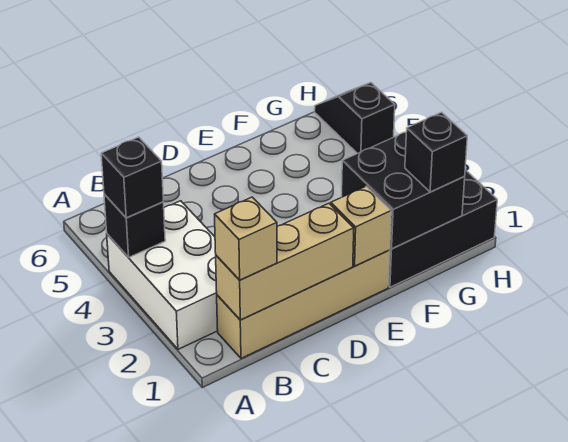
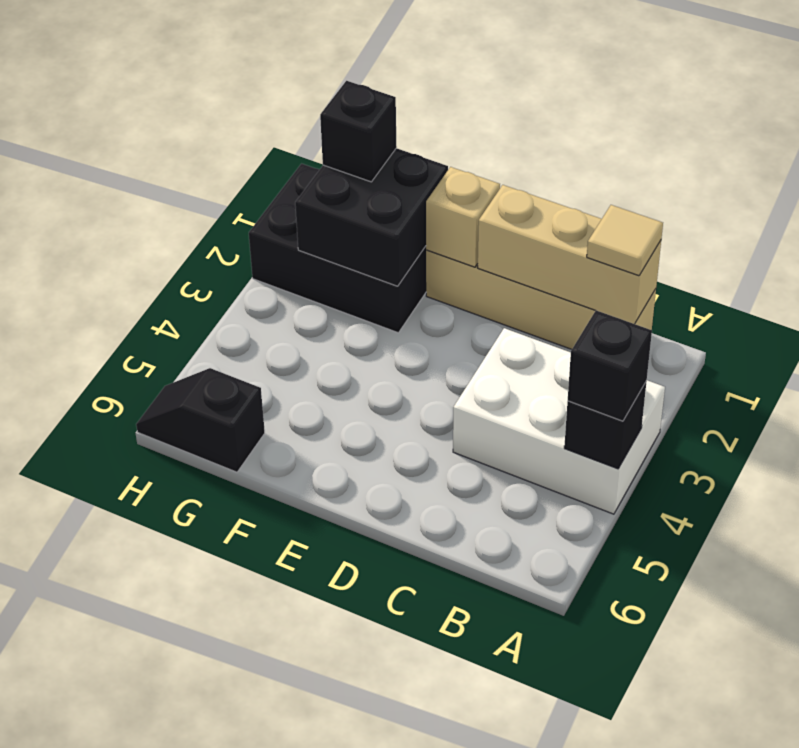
white 2x3 brick [107,201,218,349] -> white 2x3 brick turned to [453,328,665,514]
tan 1x1 brick [215,197,277,280] -> tan 1x1 tile [587,205,663,276]
black 1x2 slope [315,83,395,154] -> black 1x2 slope turned to [136,368,265,472]

